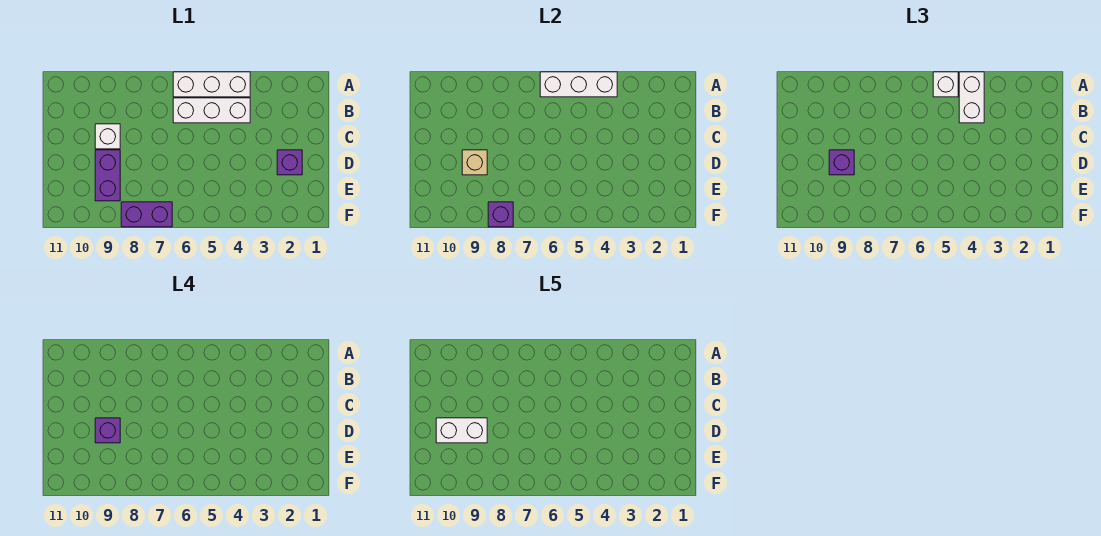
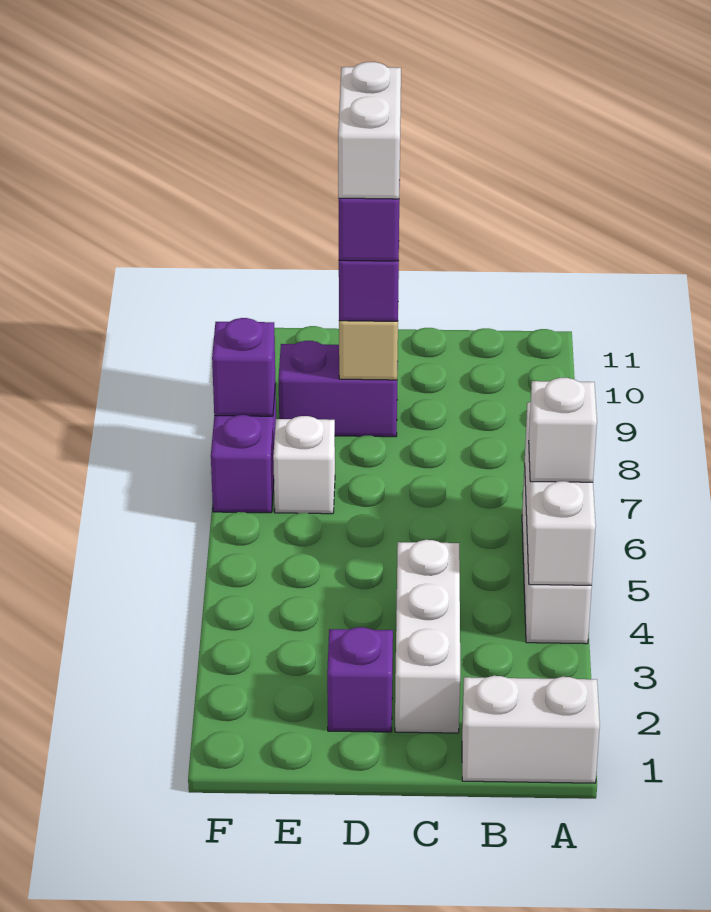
white 1x2 brick [959,72,984,123] -> white 1x2 brick moved to [462,676,600,783]
white 1x3 brick [173,98,250,123] -> white 1x3 brick moved to [395,540,460,733]
white 1x1 brick [95,124,120,149] -> white 1x1 brick moved to [273,416,335,514]

